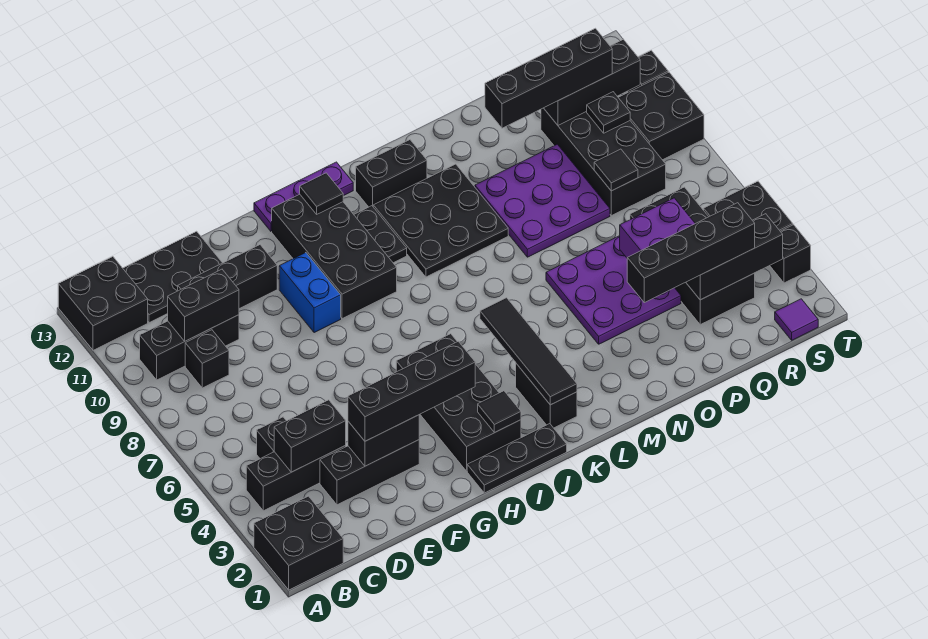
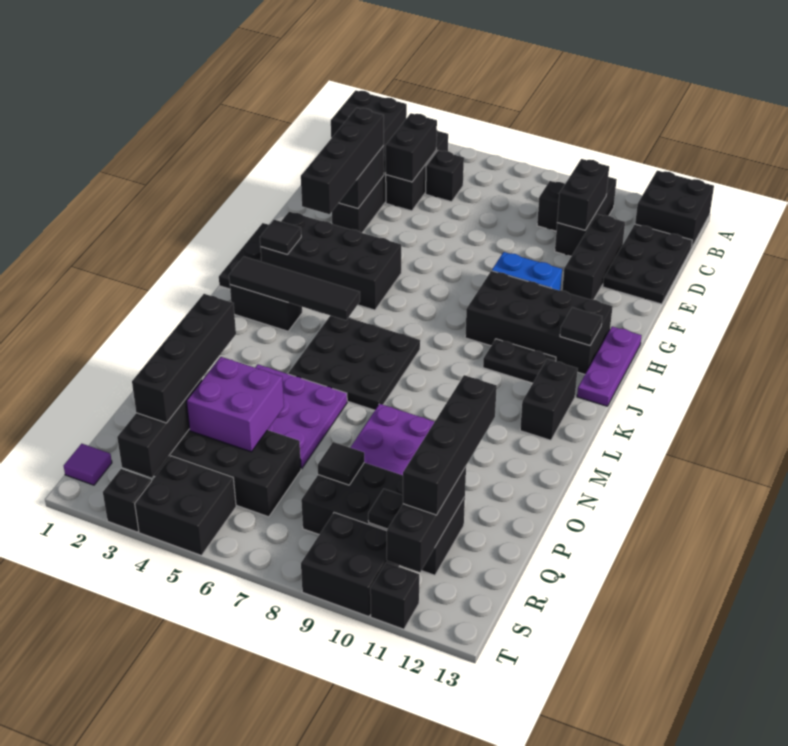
black 3x3 plate [373,164,508,277] -> black 3x3 plate moved to [288,316,420,410]

